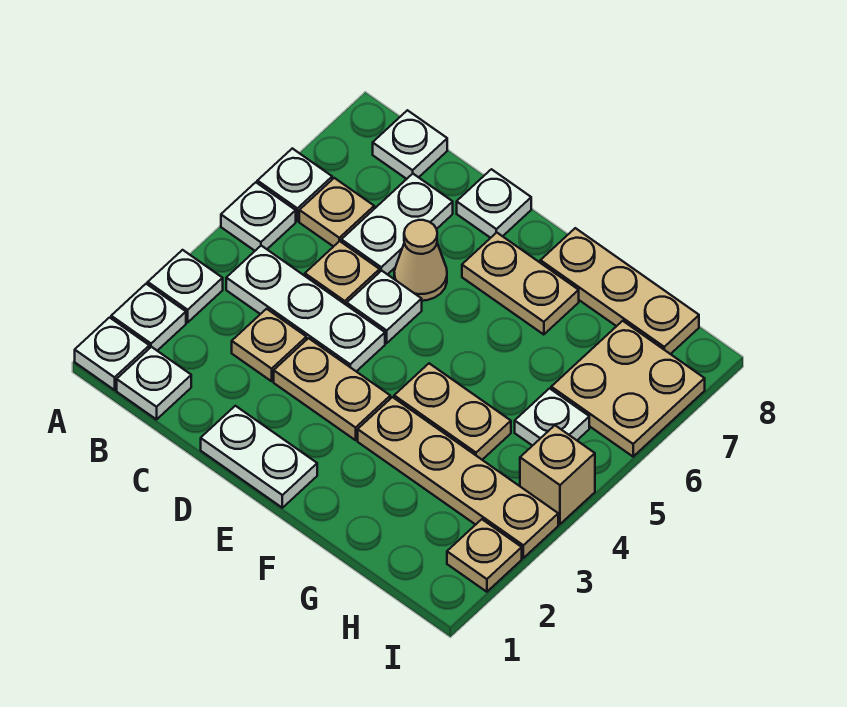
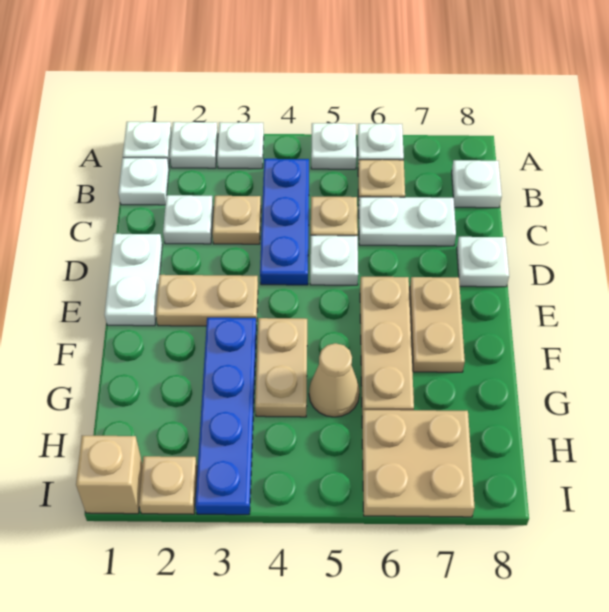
white 1x3 plate [226,246,385,371] -> blue 1x3 plate [260,159,309,285]
tan 1x2 plate [274,338,390,440] -> tan 1x2 plate turned to [156,275,258,326]
tan 1x1 cone [394,220,447,301] -> tan 1x1 cone moved to [309,343,359,417]
tan 1x4 plate [358,397,558,558] -> blue 1x4 plate [195,318,257,515]
tan 1x3 plate [540,228,699,354] -> tan 1x3 plate moved to [360,277,414,414]
white 1x1 plate [515,388,589,446] -> white 1x1 plate moved to [163,195,213,244]
tan 1x1 brick [520,425,595,524] -> tan 1x1 brick moved to [76,436,143,514]

